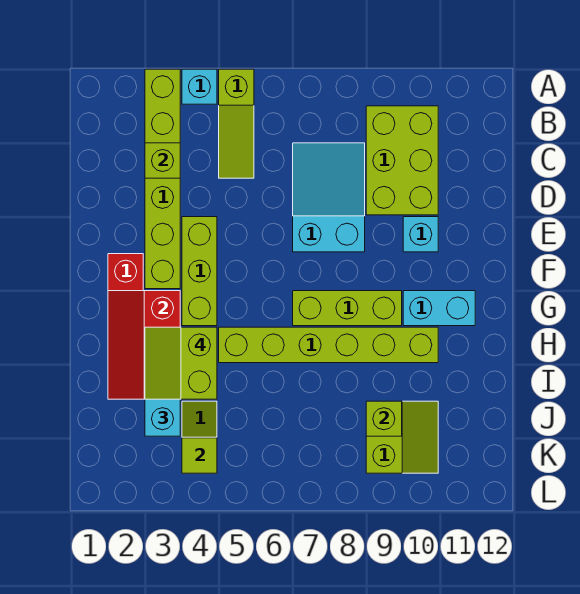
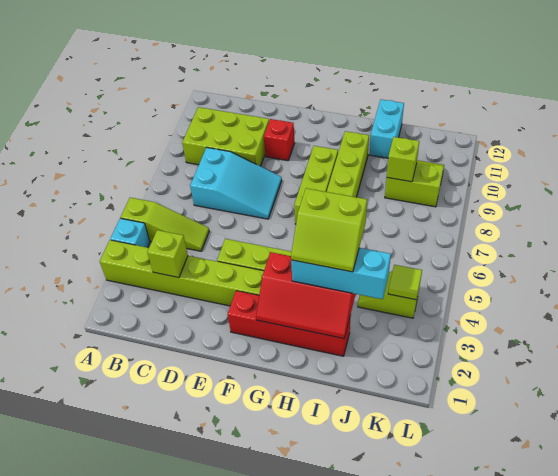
cyan 2x3 slope [293,143,365,252] -> cyan 2x3 slope turned to [190,147,282,219]
cyan 1x1 brick [403,217,438,252] -> red 1x1 brick [264,119,295,161]
cyan 1x2 brick [403,291,475,326] -> cyan 1x2 brick moved to [369,100,404,158]

